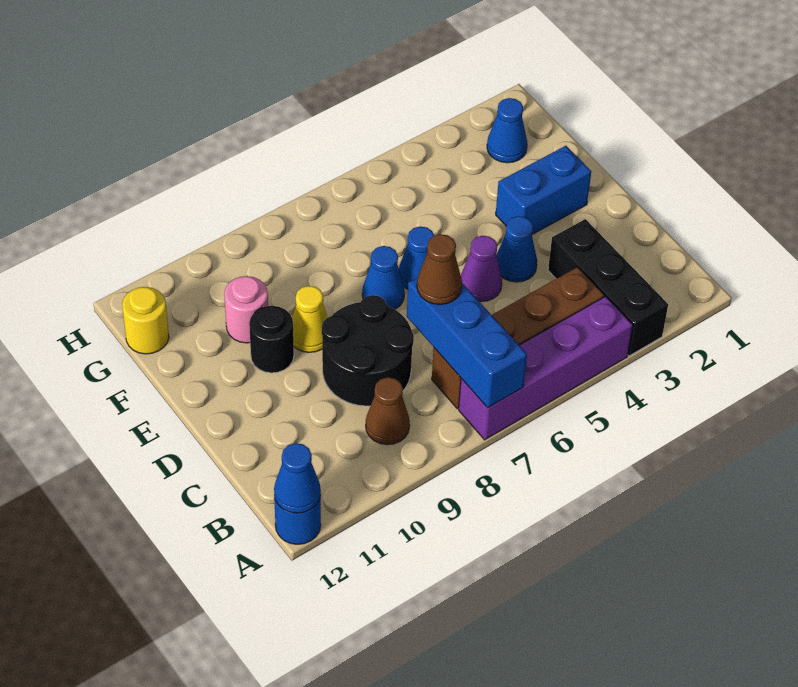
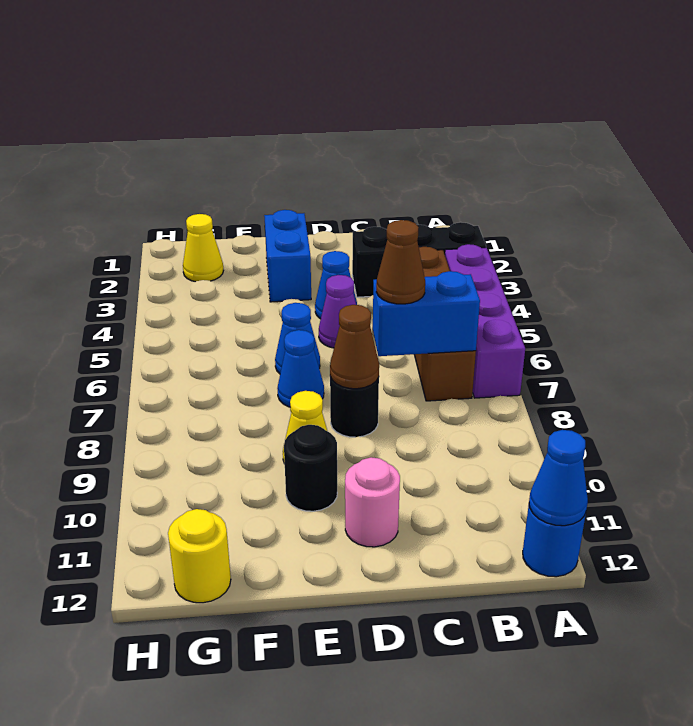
blue 1x3 brick [407,278,527,408] -> blue 1x2 brick [373,271,480,356]
brown 1x1 cone [366,377,410,445] -> brown 1x1 cone moved to [330,305,379,389]
black 2x2 round brick [322,295,414,406] -> black 1x1 round brick [330,377,379,437]
pink 1x1 round brick [224,276,268,343] -> pink 1x1 round brick moved to [345,457,400,547]
blue 1x1 cone [487,98,527,163] -> yellow 1x1 cone [183,214,223,282]

